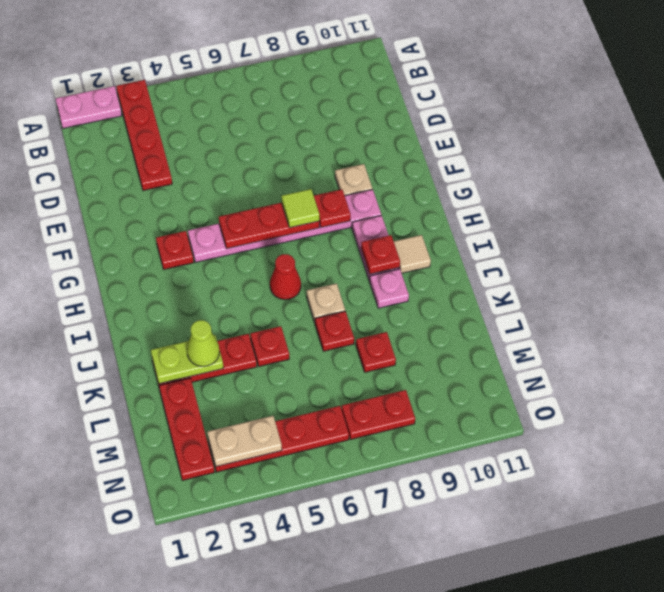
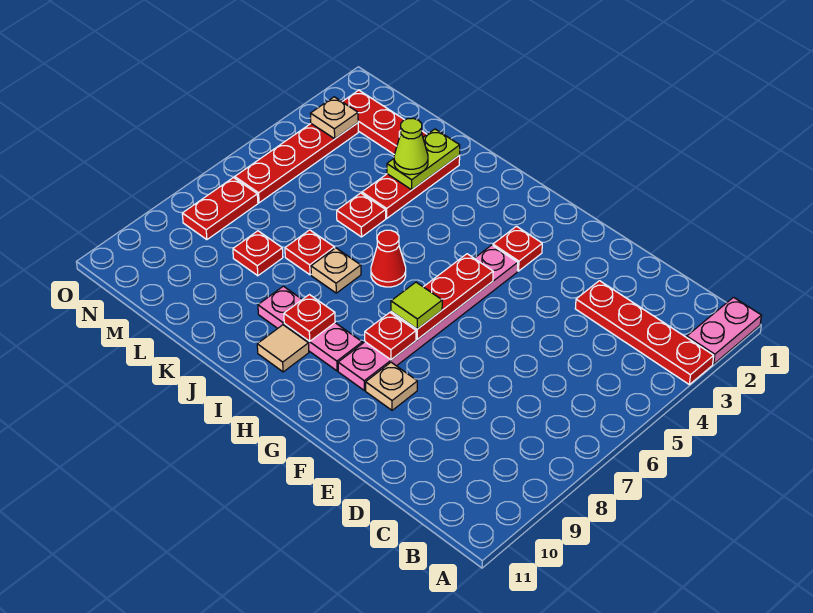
tan 1x2 plate [207,416,282,466] -> tan 1x1 plate [310,97,358,139]

